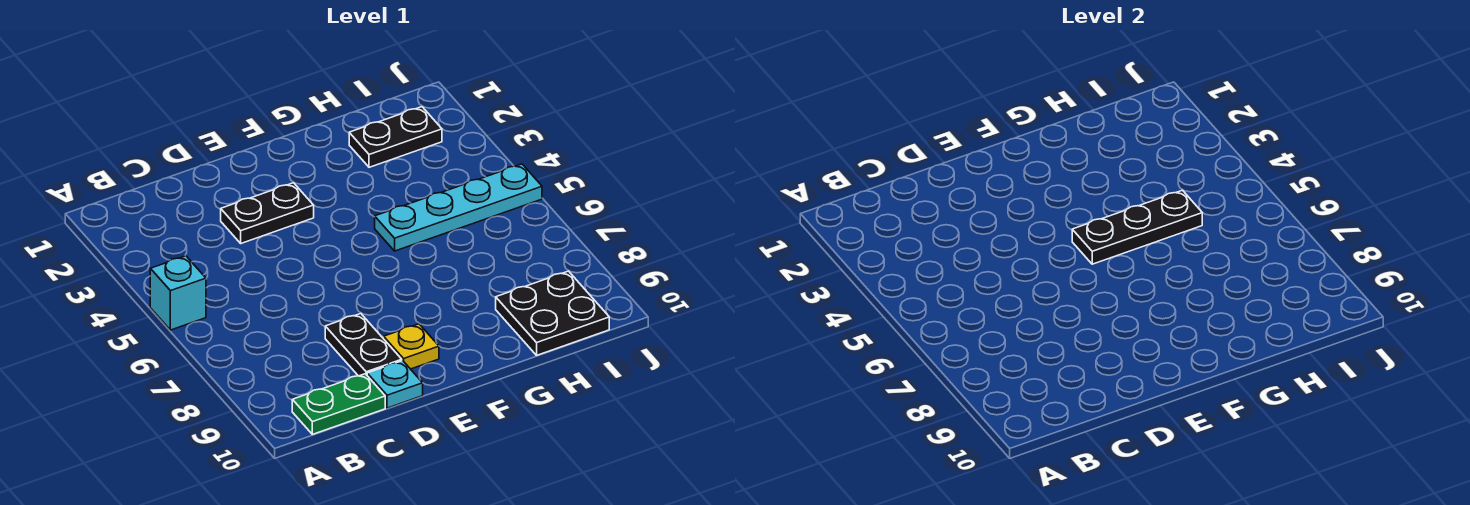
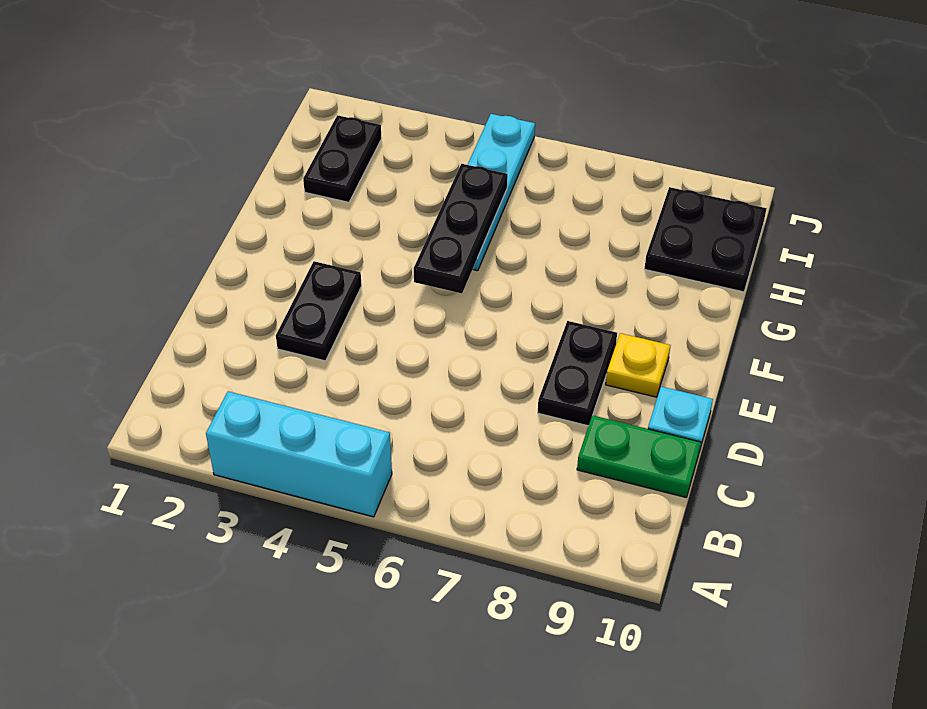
cyan 1x1 brick [150,256,206,330] -> cyan 1x3 brick [206,391,392,517]
green 1x2 plate [292,374,385,434] -> green 1x2 plate turned to [577,415,701,497]
black 1x2 plate [325,314,402,376] -> black 1x2 plate turned to [538,321,617,426]

